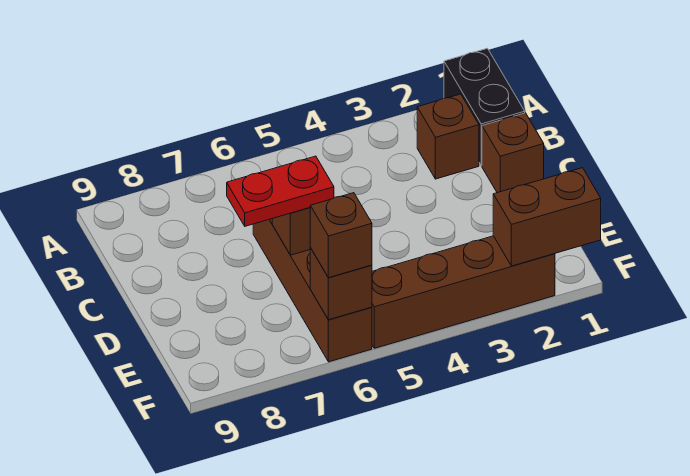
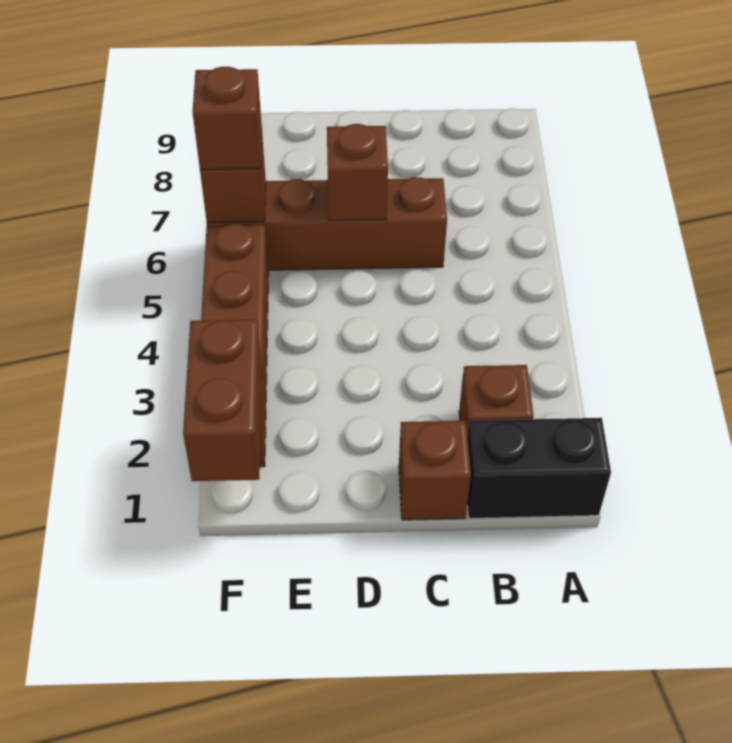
red 1x2 plate [227,156,334,226] -> none

